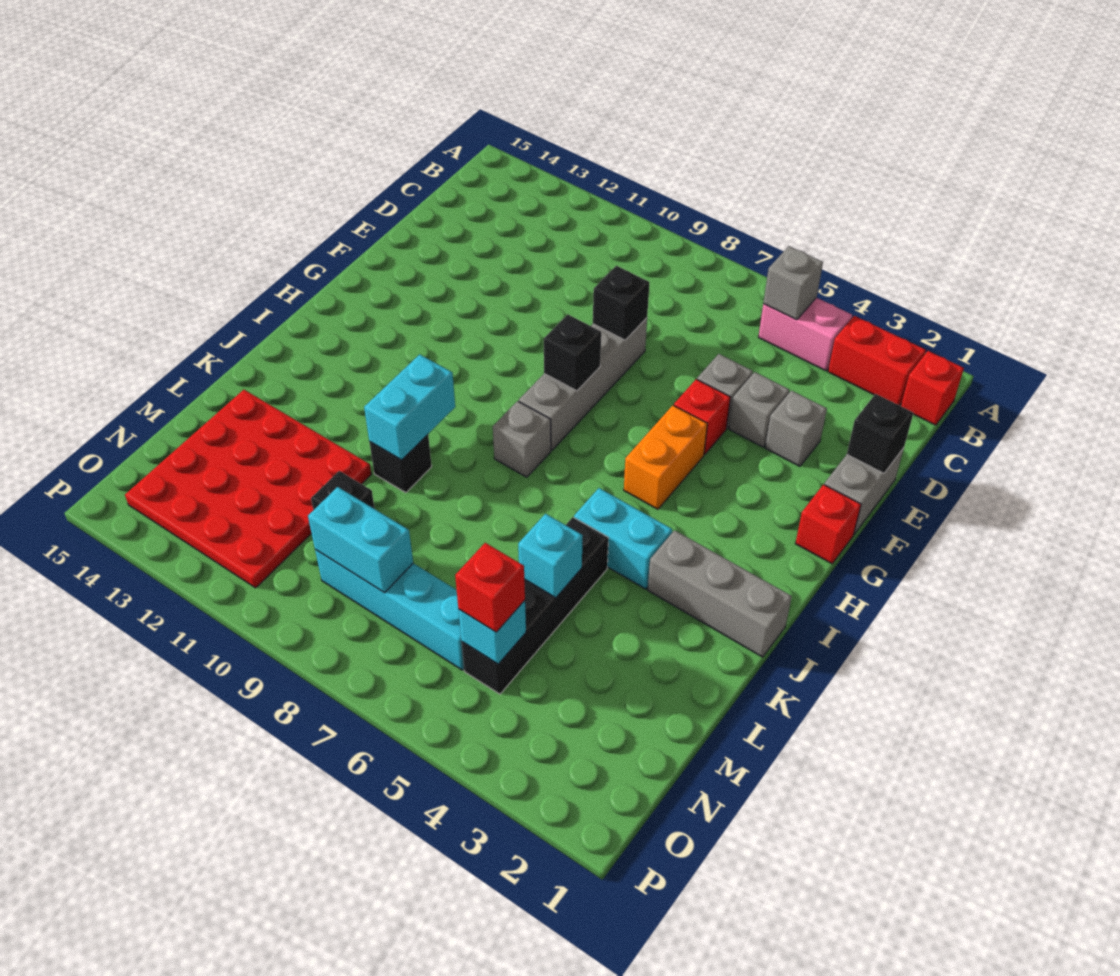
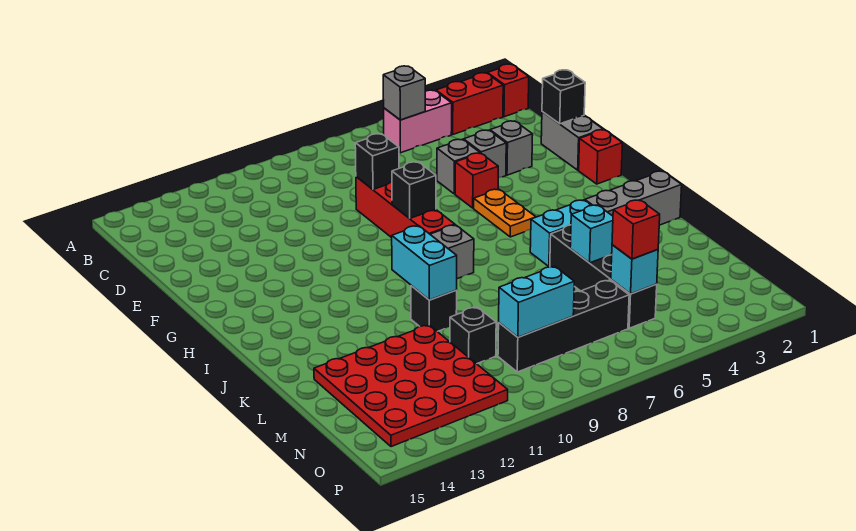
grey 1x4 brick [519,318,647,450] -> red 1x4 brick [356,177,455,238]
orange 1x2 brick [624,405,707,509] -> orange 1x2 plate [474,189,536,237]
cyan 1x4 brick [315,550,464,670] -> black 1x4 brick [498,280,629,372]

